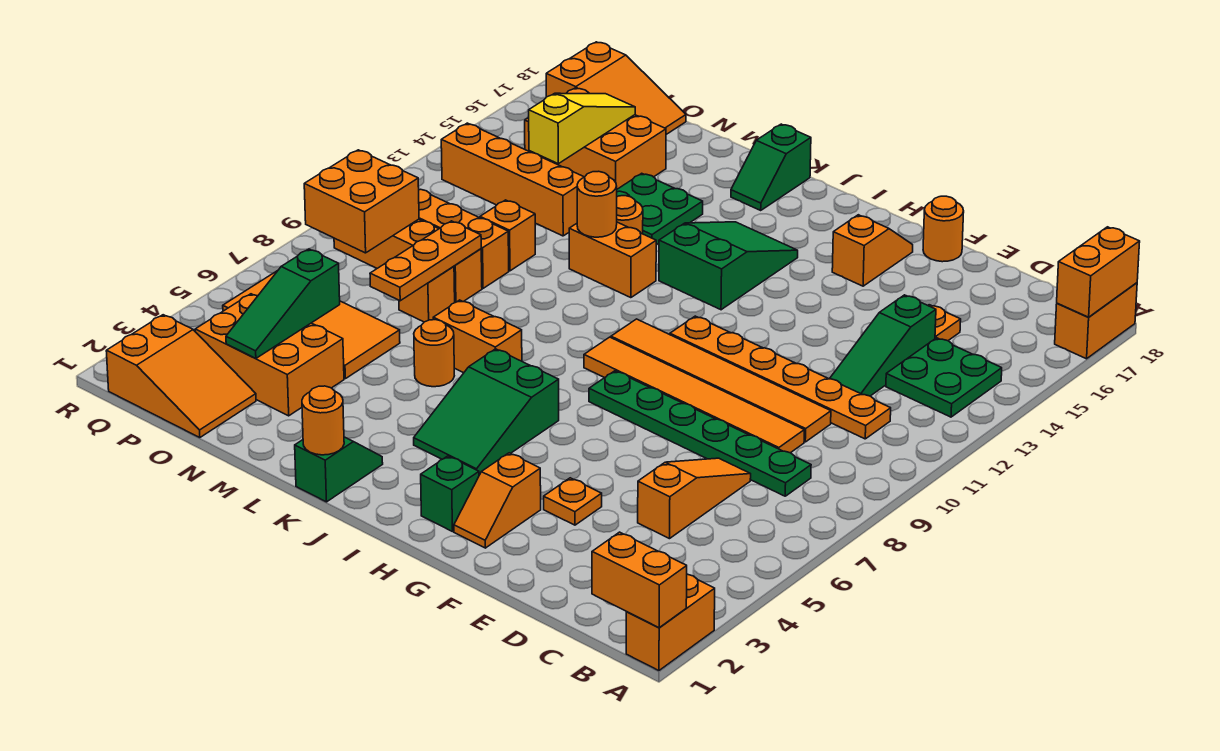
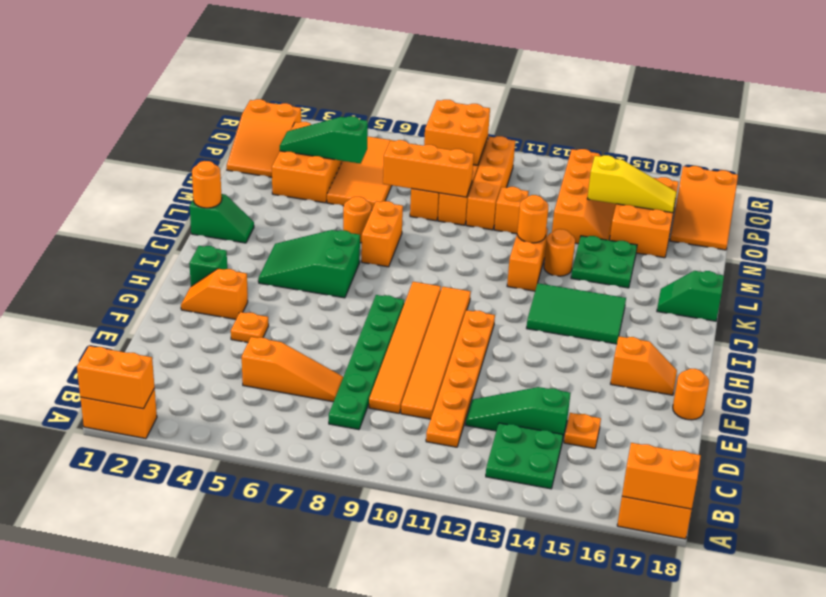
orange 1x2 brick [592,532,687,628] -> orange 1x2 brick turned to [77,346,155,409]
green 2x3 slope [659,222,798,310] -> green 2x3 tile [527,283,626,344]
orange 1x3 plate [370,221,481,301] -> orange 1x3 brick [383,140,474,197]

